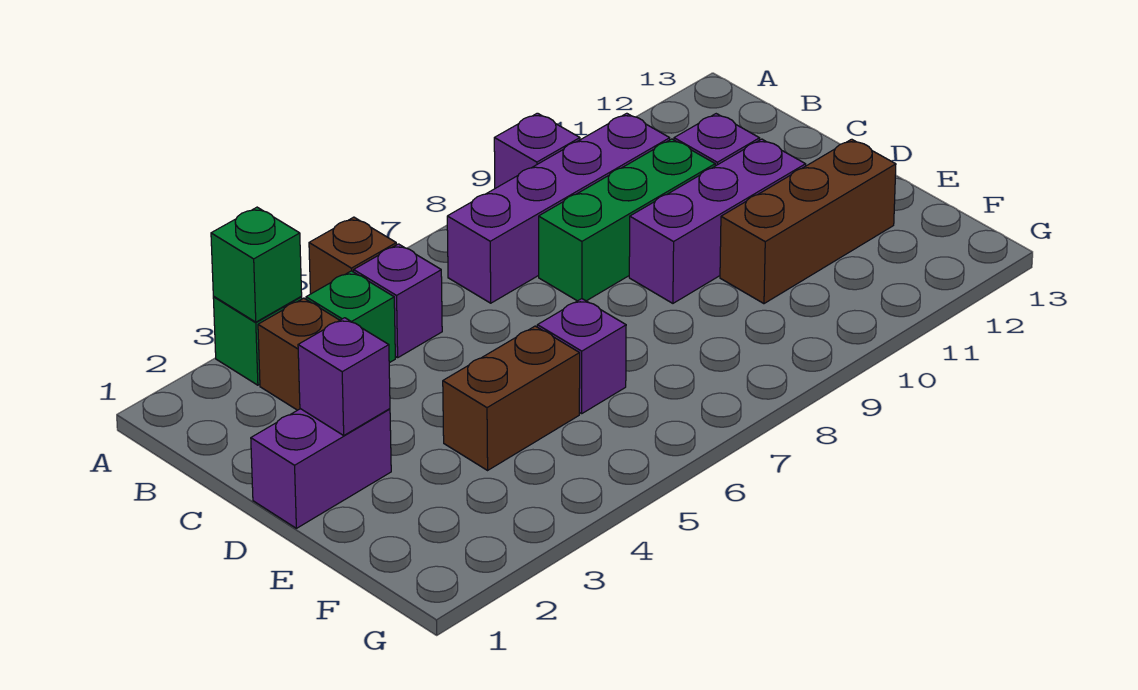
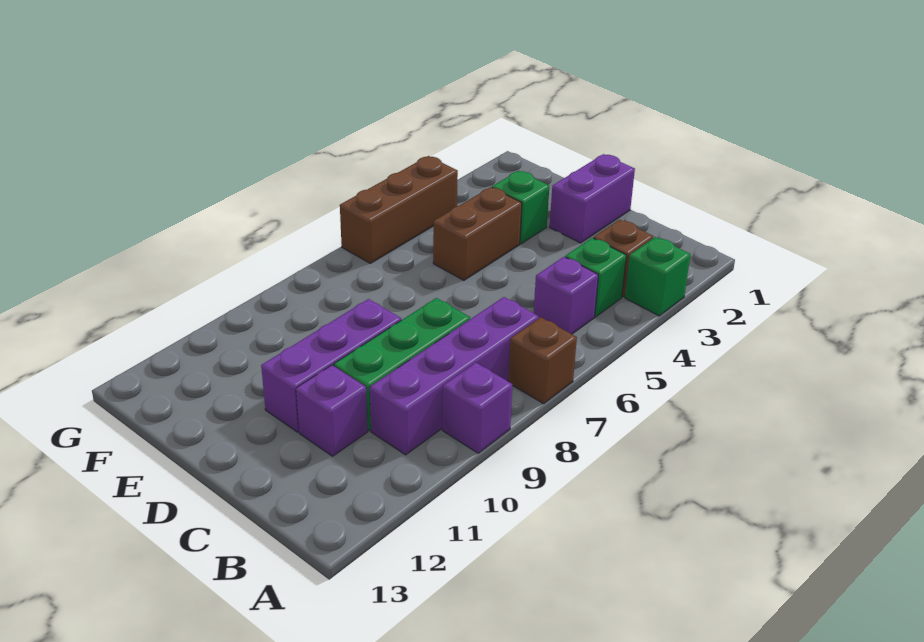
green 1x1 brick [211,207,302,322] -> green 1x1 brick moved to [492,171,549,244]
brown 1x1 brick [309,217,396,294] -> brown 1x1 brick moved to [508,317,577,404]
purple 1x1 brick [298,318,390,435] -> none
purple 1x1 brick [537,299,626,414] -> none
brown 1x3 brick [720,139,896,304] -> brown 1x3 brick moved to [340,156,458,263]

